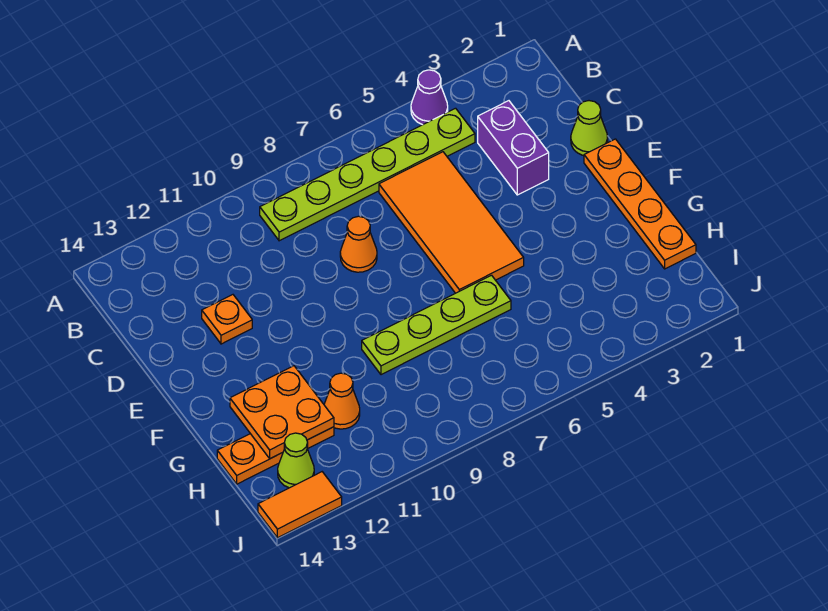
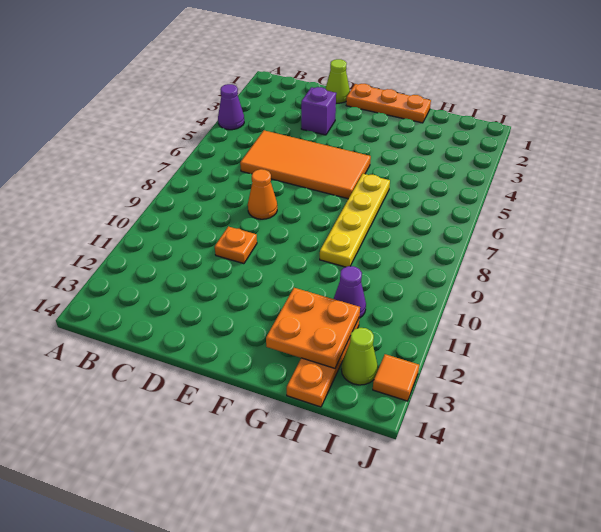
lime 1x6 plate [260,108,475,241] -> none
purple 1x2 brick [478,101,549,195] -> purple 1x1 brick [301,87,336,135]
orange 1x1 plate [202,295,252,344] -> orange 1x1 plate moved to [215,226,257,264]
orange 1x4 plate [584,139,696,269] -> orange 1x3 plate [346,84,431,123]
lime 1x4 plate [362,275,511,375] -> yellow 1x4 plate [320,174,390,267]
orange 1x1 cone [324,373,360,429] -> purple 1x1 cone [334,266,366,318]
orange 1x2 tile [258,472,342,538] -> orange 1x1 tile [373,354,419,401]

